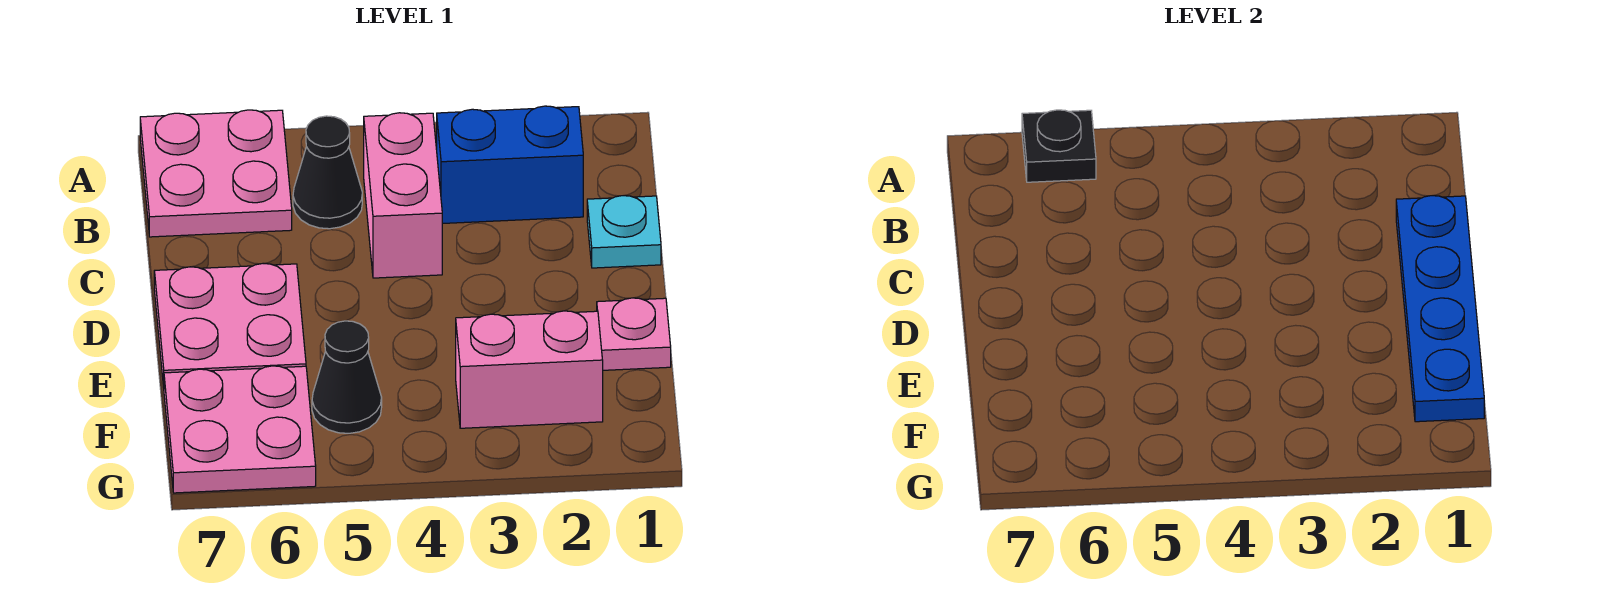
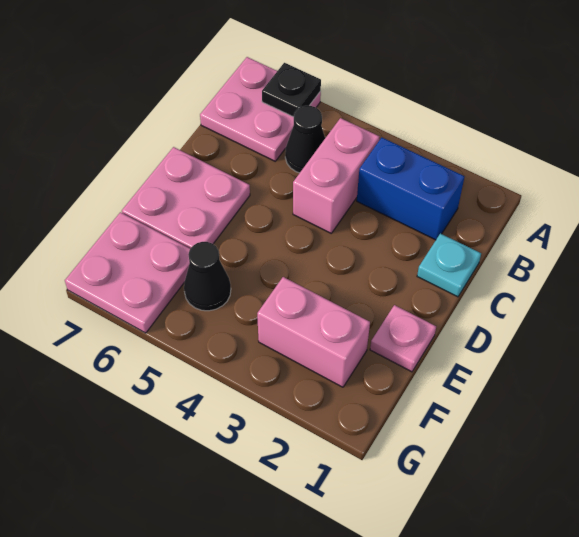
blue 1x4 plate [1396,196,1484,422] -> none

